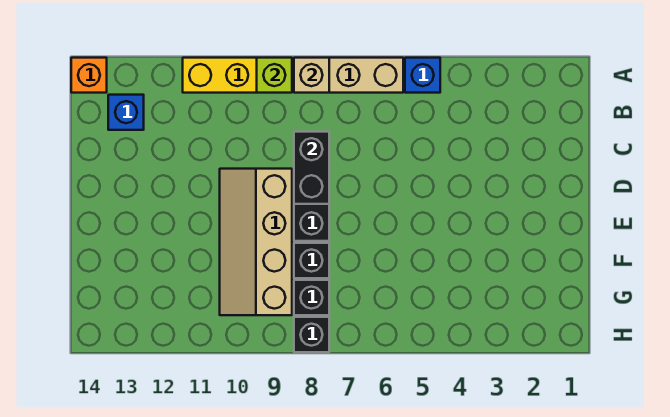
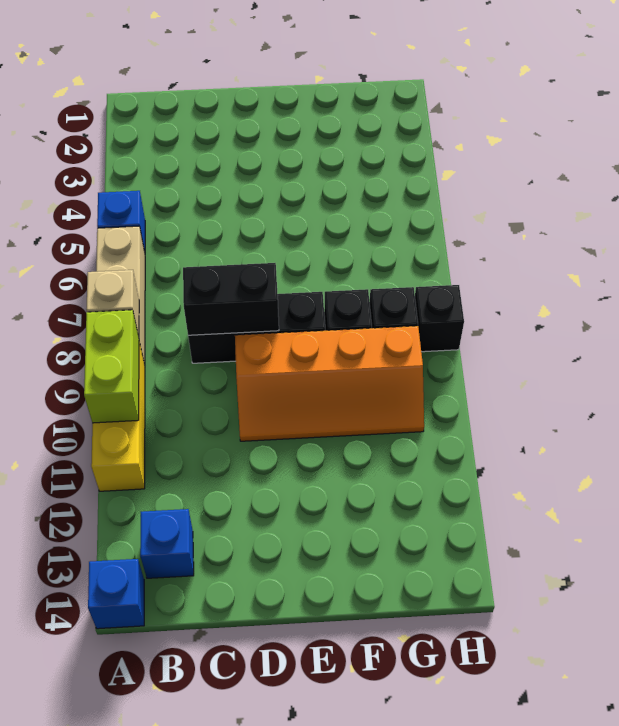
lime 1x1 brick [257,58,292,93] -> lime 1x2 brick [84,310,139,423]
orange 1x1 brick [71,58,107,93] -> blue 1x1 brick [88,559,144,629]
tan 2x4 slope [220,169,292,315] -> orange 2x4 slope [235,326,424,441]

